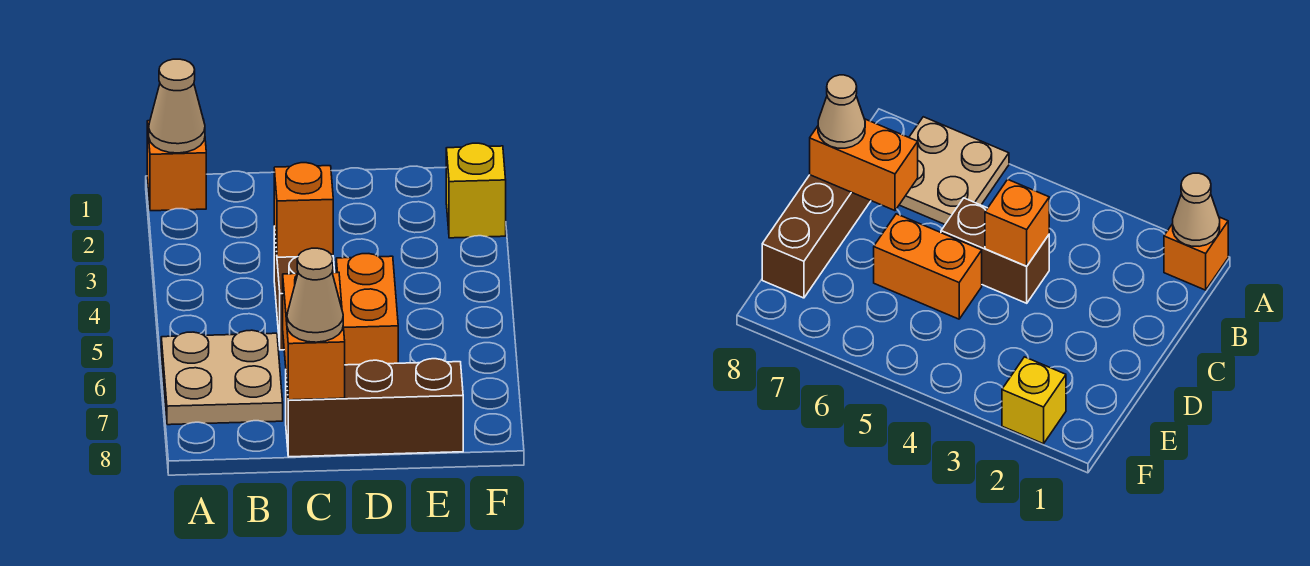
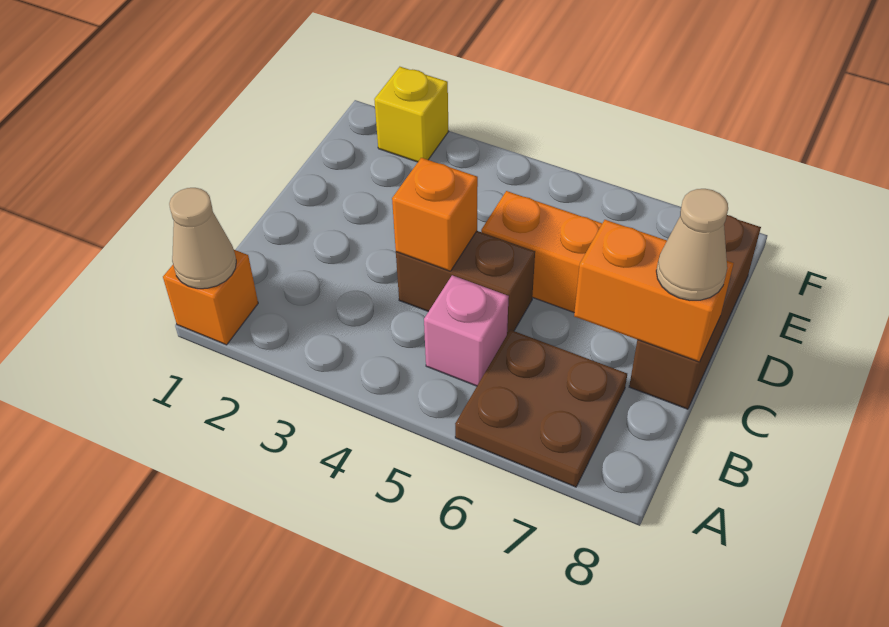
tan 2x2 plate [161,330,283,425] -> brown 2x2 plate [455,330,627,487]
none -> pink 1x1 brick [424,275,509,386]

